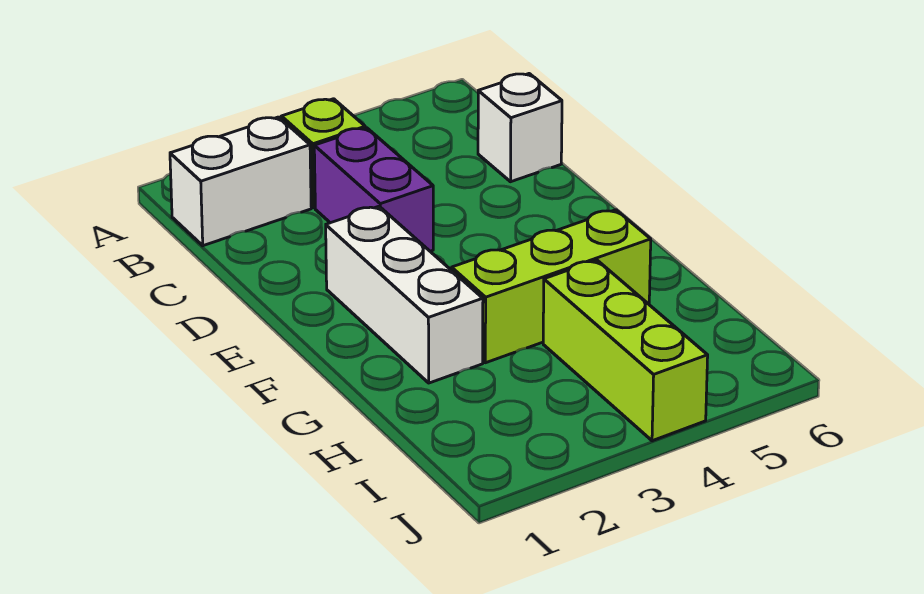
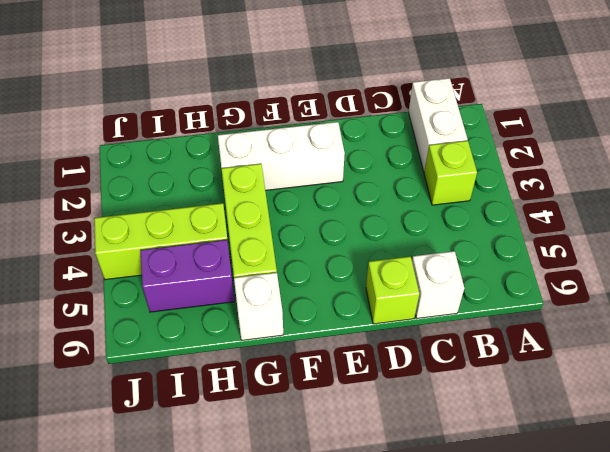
purple 1x2 brick [314,128,433,251] -> purple 1x2 brick moved to [140,240,235,312]
none -> lime 1x1 brick [366,257,419,324]
none -> white 1x1 brick [234,273,283,340]

